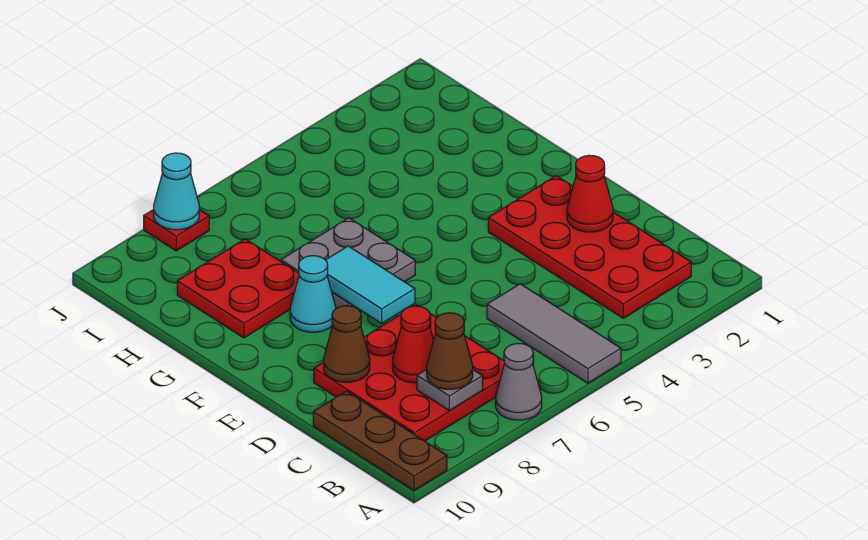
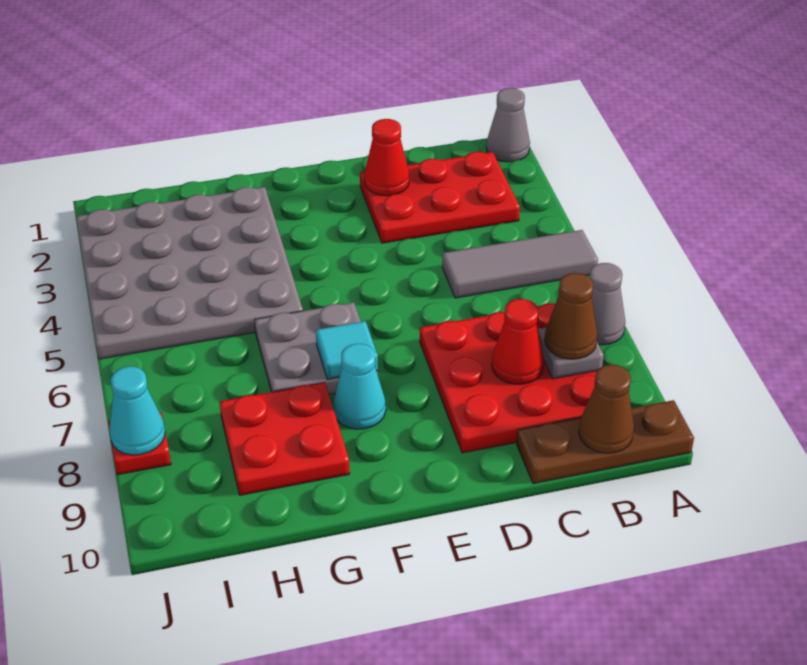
none -> grey 1x1 cone [486,88,530,162]
red 2x4 plate [488,176,691,318] -> red 2x3 plate [360,152,520,243]
brown 1x1 cone [324,306,370,382] -> brown 1x1 cone moved to [579,365,634,453]
cyan 1x2 tile [326,246,415,323] -> cyan 1x1 tile [316,321,378,380]
none -> grey 4x4 plate [76,187,303,359]

